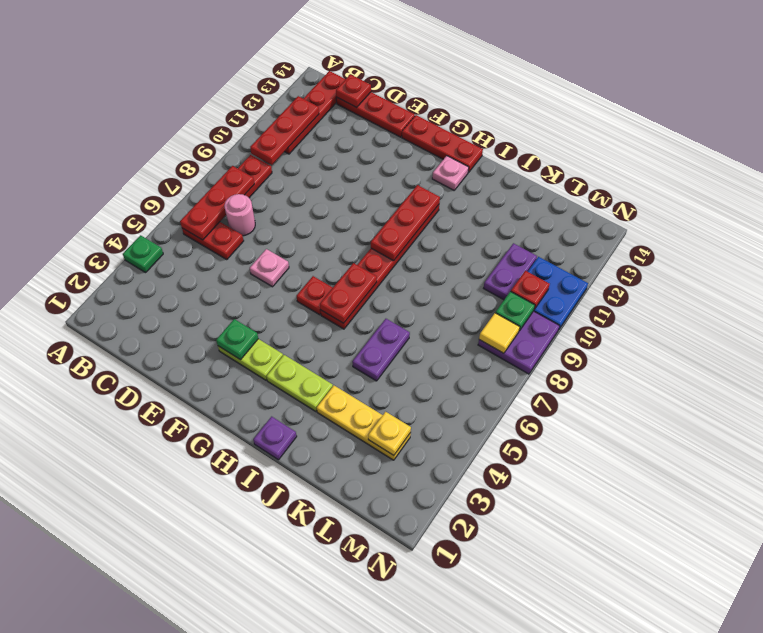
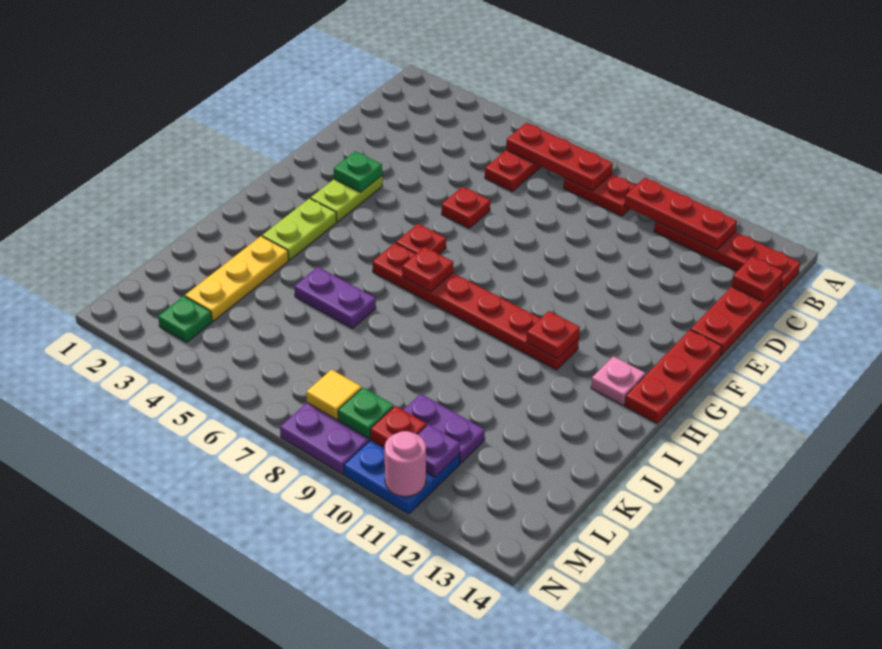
green 1x1 plate [123,235,163,273] -> green 1x1 plate moved to [158,296,212,342]
pink 1x1 round brick [224,194,255,236] -> pink 1x1 round brick moved to [385,431,426,497]
pink 1x1 plate [250,249,289,287] -> red 1x1 plate [442,187,490,228]
red 1x2 plate [320,263,377,323] -> red 1x1 plate [402,247,453,292]
red 1x3 plate [371,185,440,261] -> red 1x1 plate [527,311,580,359]
purple 1x1 plate [253,417,297,460] -> purple 1x1 plate moved to [418,425,460,477]
yellow 1x1 plate [368,412,411,455] -> none

